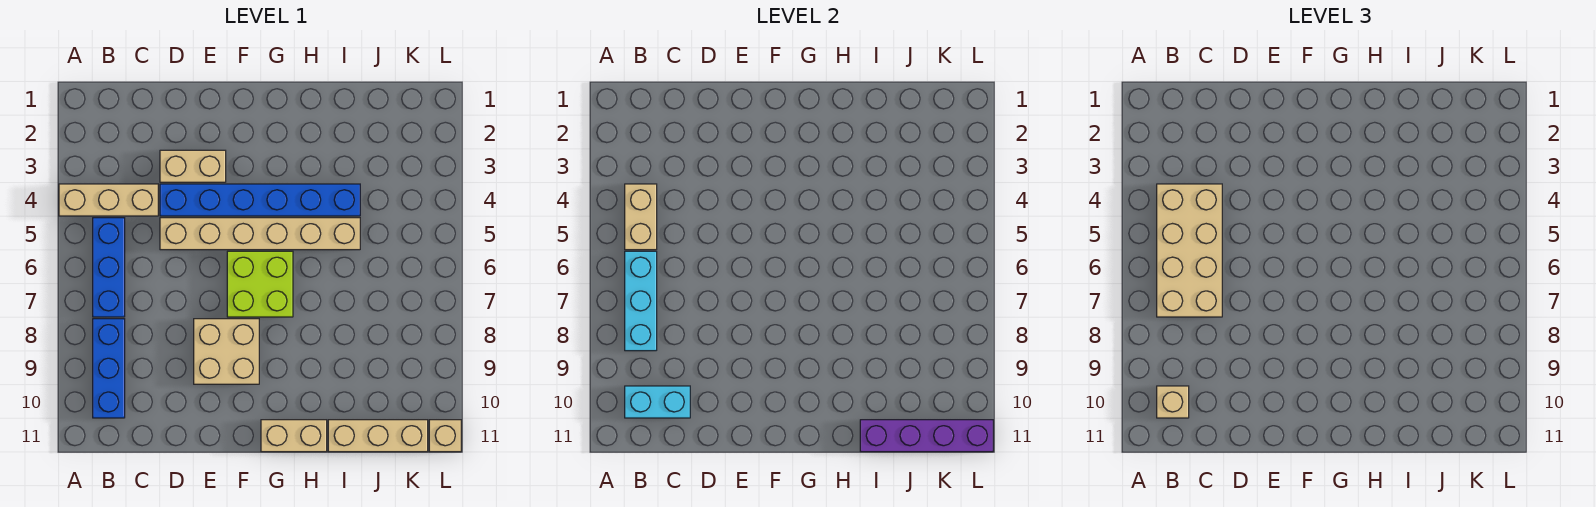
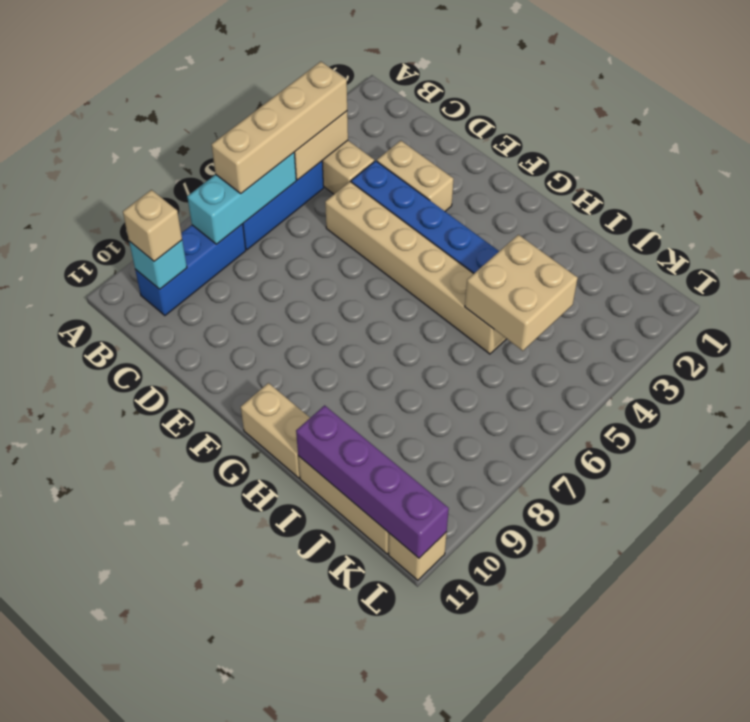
tan 2x4 brick [1157,184,1222,317] -> tan 1x4 brick [212,62,347,193]
cyan 1x2 brick [625,386,690,418] -> cyan 1x1 brick [129,240,187,289]
tan 2x2 brick [194,319,259,384] -> tan 2x2 brick moved to [465,235,578,351]
lime 2x2 brick [227,251,293,317] -> none

